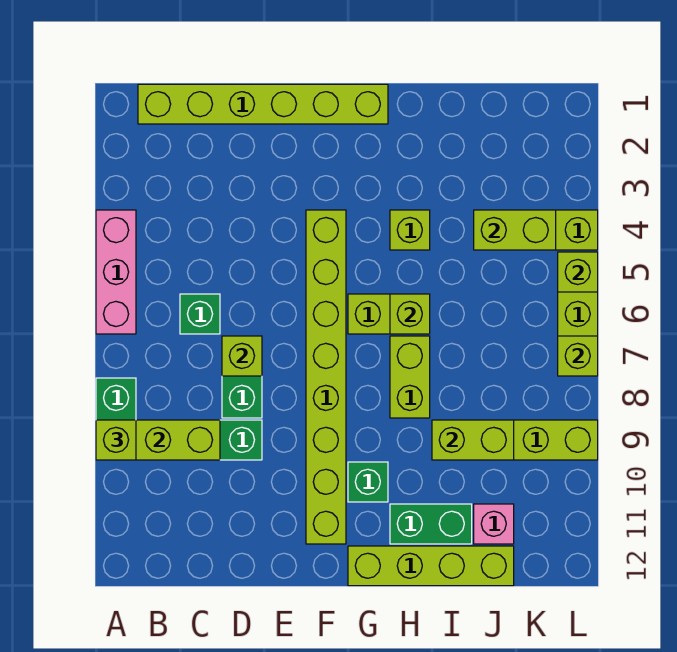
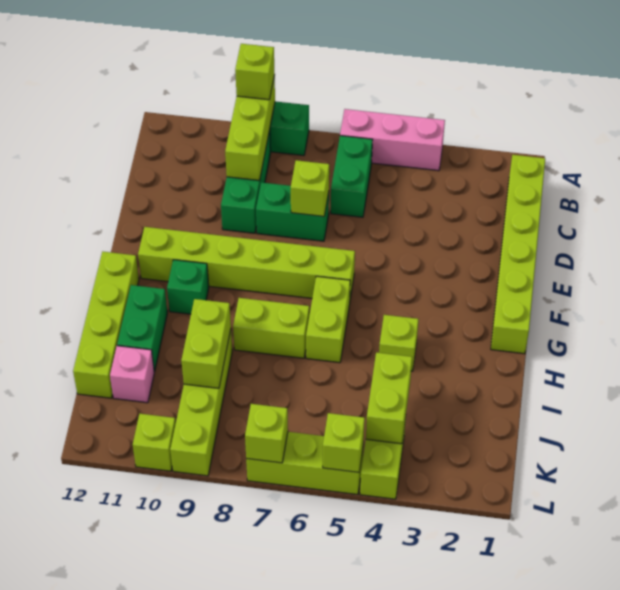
green 1x1 brick [180,294,220,334] -> green 1x2 brick [331,136,373,217]
lime 1x8 brick [306,210,346,544] -> lime 1x6 brick [138,227,355,299]
lime 1x1 brick [390,294,430,334] -> lime 1x1 brick moved to [133,414,176,471]

